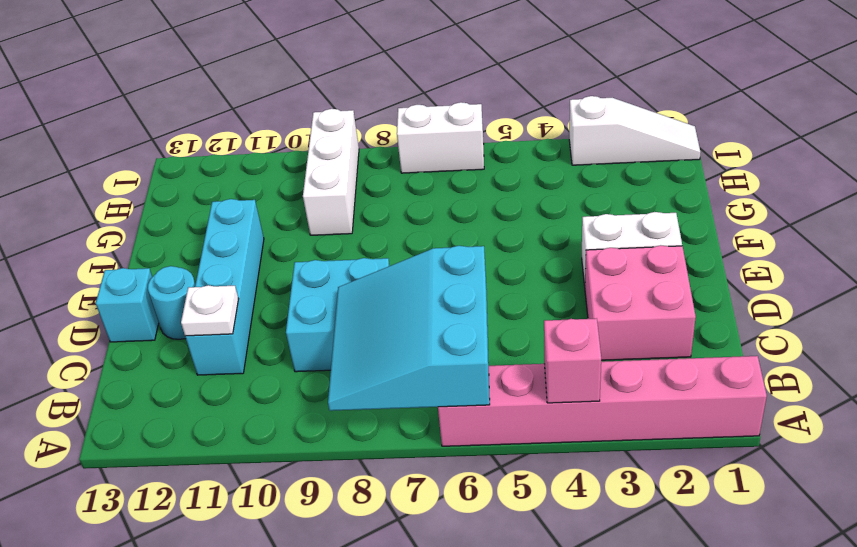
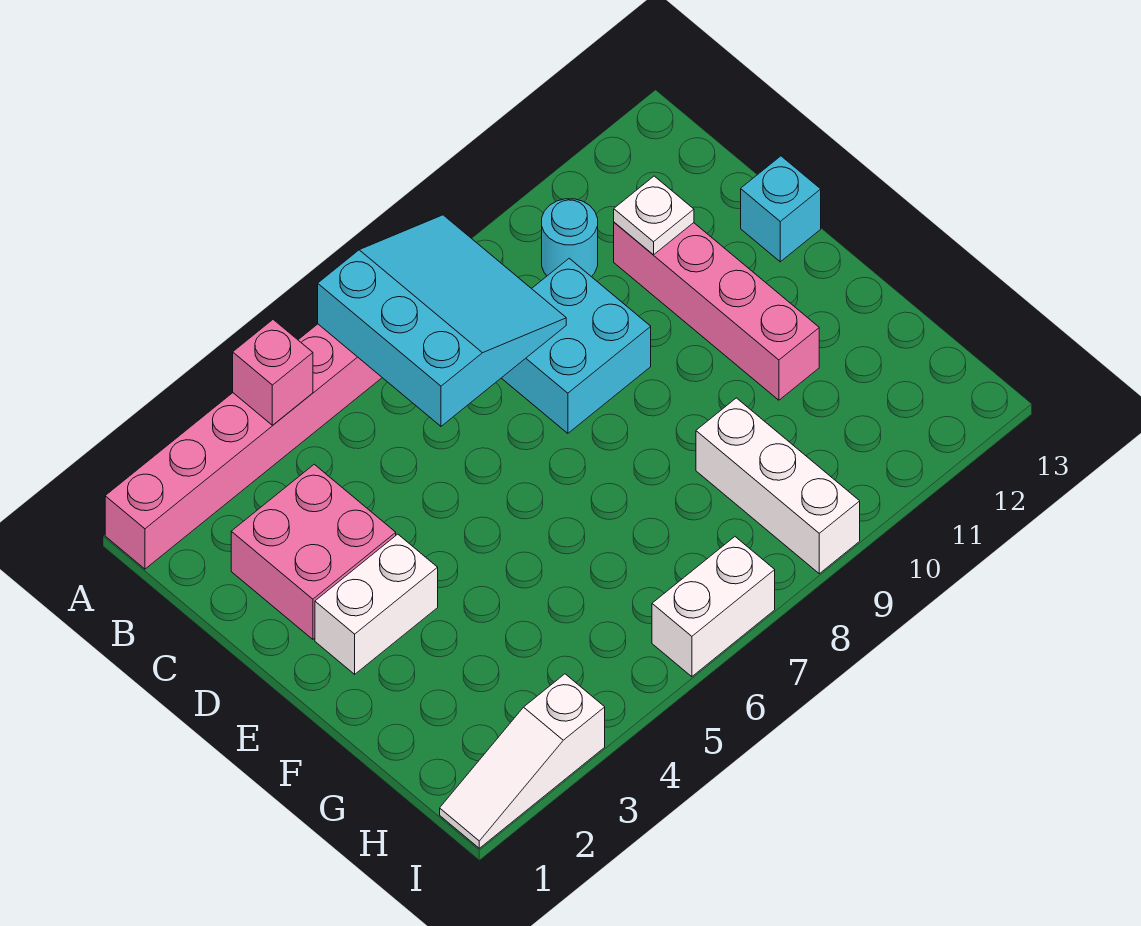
cyan 1x4 brick [185,199,264,375] -> pink 1x4 brick [614,222,819,400]
cyan 1x1 round brick [148,266,195,339] -> cyan 1x1 round brick moved to [542,199,598,277]

